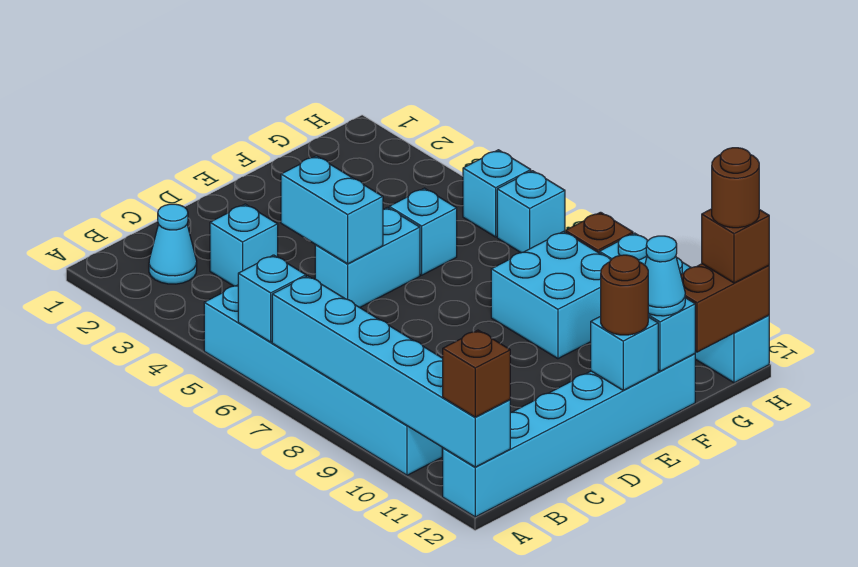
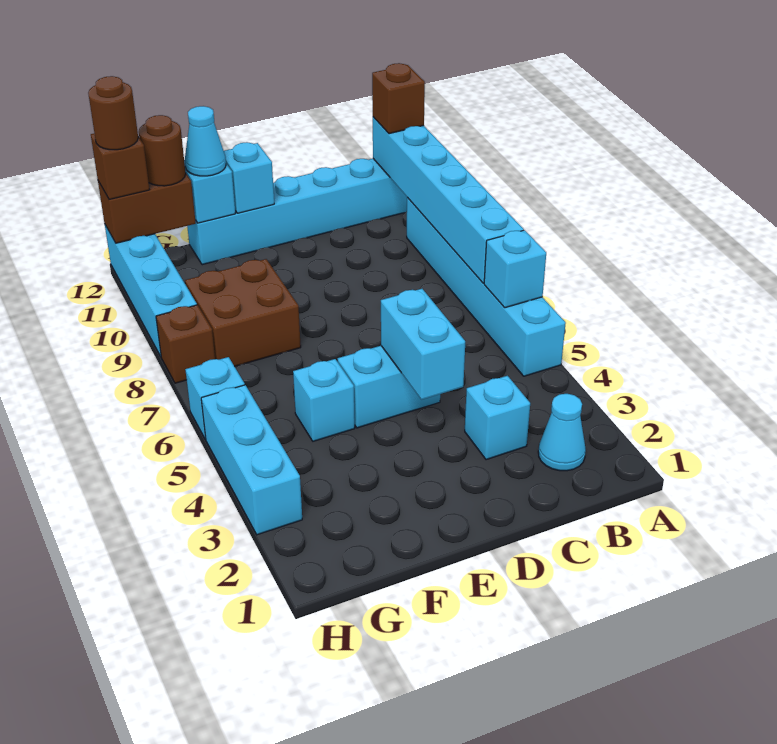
brown 1x1 round brick [601,255,648,335] -> brown 1x1 round brick moved to [139,115,186,186]
cyan 2x2 brick [491,232,611,359] -> brown 2x2 brick [185,259,301,366]
cyan 1x1 brick [463,150,531,237] -> cyan 1x3 brick [201,385,302,535]

